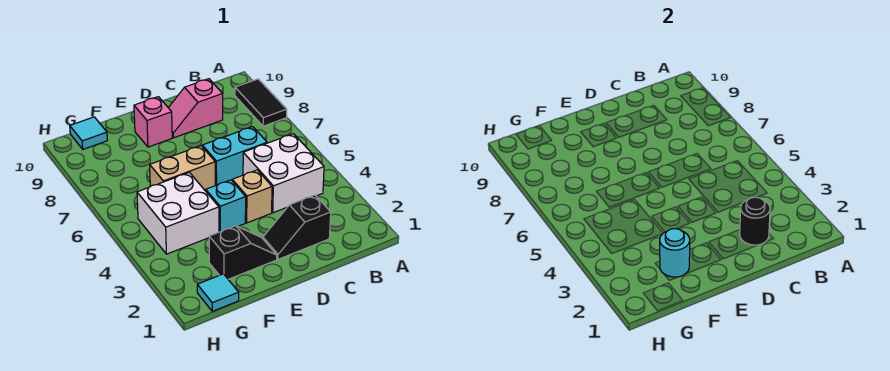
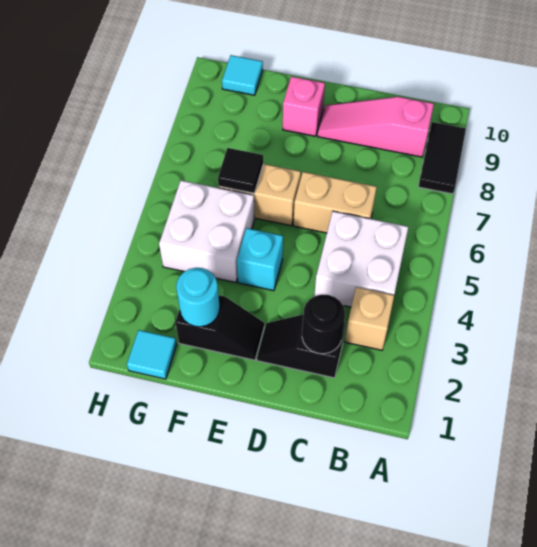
cyan 1x2 brick [202,127,267,186] -> tan 1x2 brick [293,172,377,233]
pink 1x2 slope [168,79,223,138] -> pink 1x3 slope [318,97,434,157]
tan 1x1 brick [232,170,272,223] -> tan 1x1 brick moved to [345,287,394,350]
none -> black 1x1 tile [218,148,263,193]

